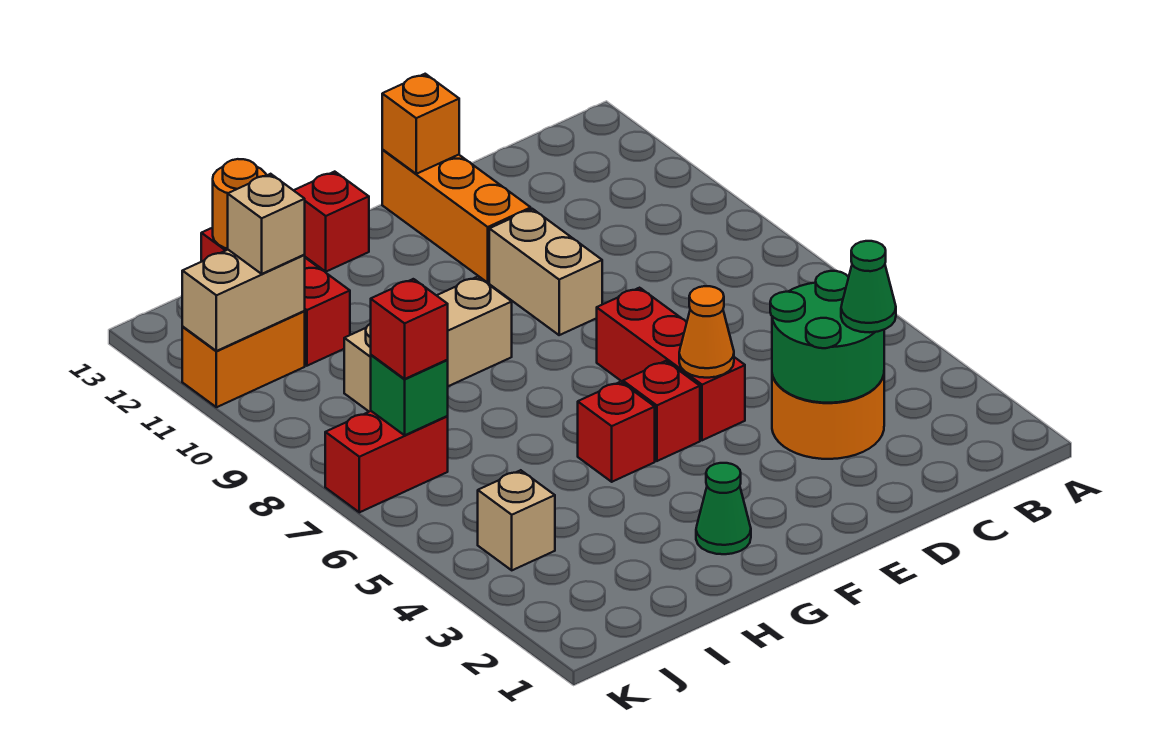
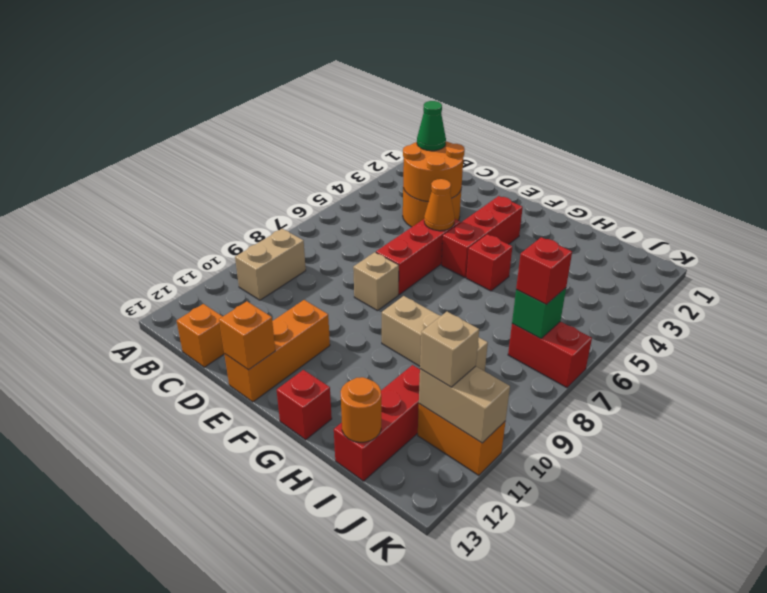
green 2x2 round brick [770,271,884,403] -> orange 2x2 round brick [403,141,465,202]
none -> orange 1x1 brick [177,304,224,367]
tan 1x2 brick [489,209,602,335] -> tan 1x2 brick moved to [235,229,306,300]
red 1x1 brick [623,361,700,461] -> red 1x3 brick [441,196,523,278]
green 1x1 cone [696,463,751,554] -> none
tan 1x1 brick [478,470,555,570] -> tan 1x1 brick moved to [353,252,399,311]

